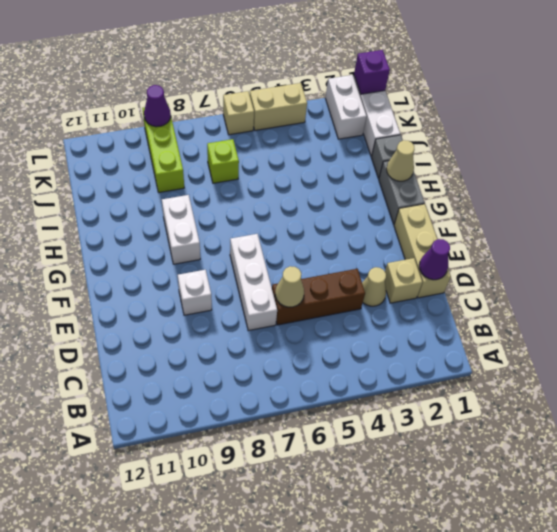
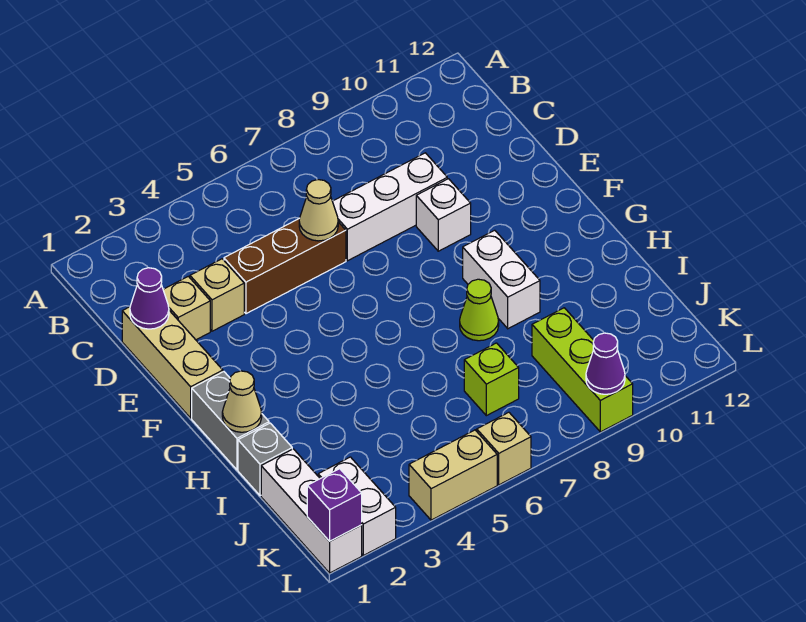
tan 1x1 cone [362,267,386,306] -> tan 1x1 brick [190,259,244,331]
white 1x3 brick [230,234,277,331] -> white 1x3 brick turned to [332,153,447,261]
none -> lime 1x1 cone [460,279,499,341]

